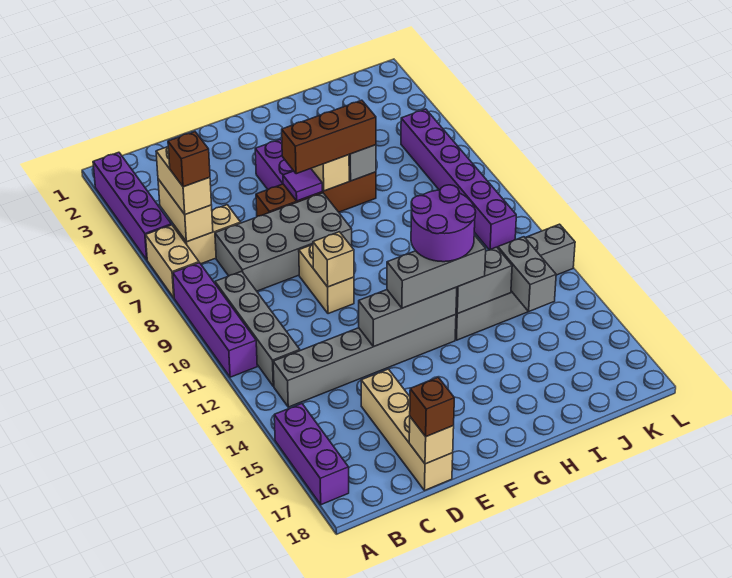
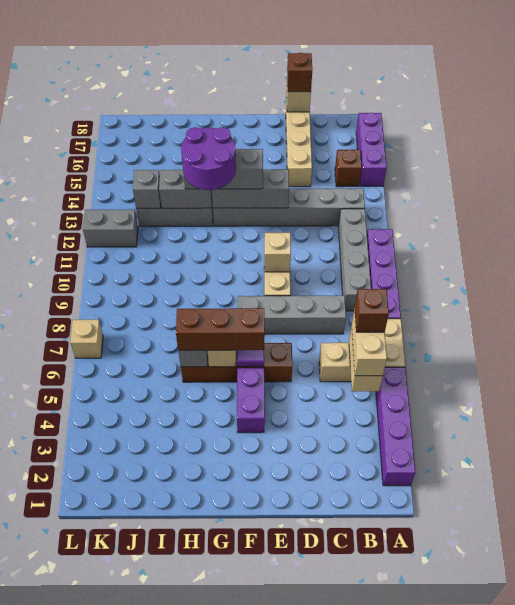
none -> brown 1x1 brick [335,150,362,187]
grey 2x4 brick [215,193,352,291] -> grey 1x4 brick [238,296,346,334]
grey 1x2 brick [498,237,556,312] -> grey 1x1 brick [133,170,161,208]
purple 1x6 brick [401,109,516,250] -> none
none -> tan 1x1 brick [70,320,103,358]

